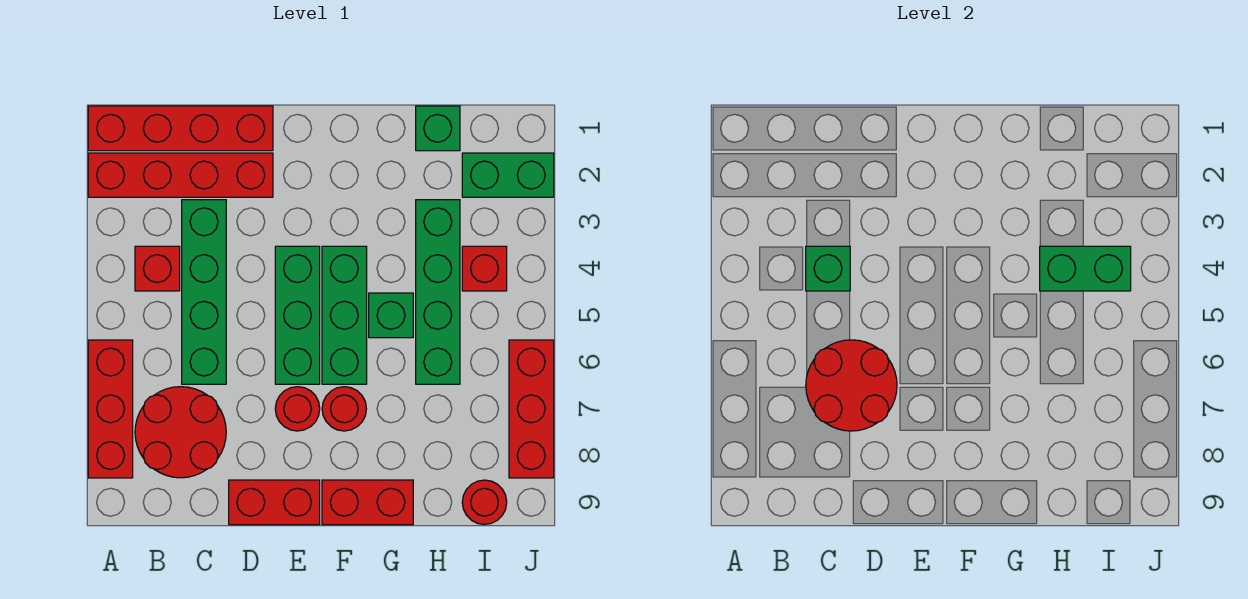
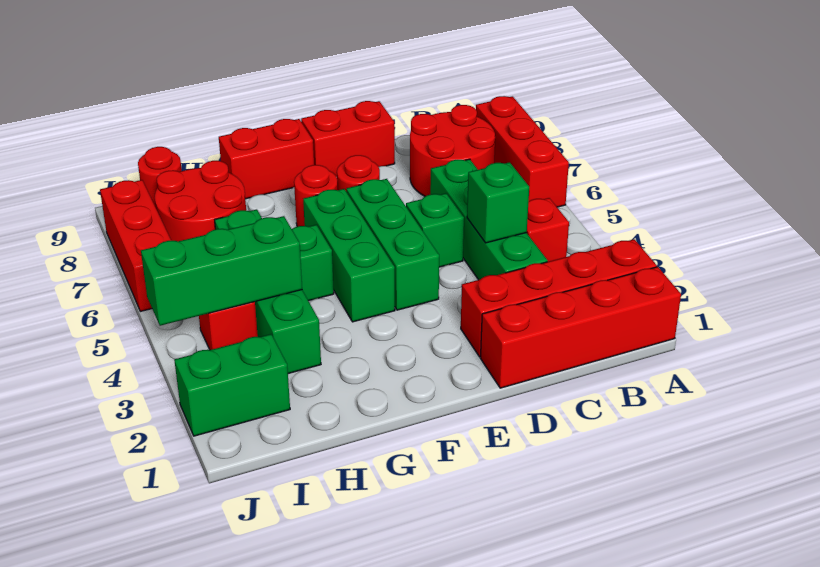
red 2x2 round brick [806,340,897,431] -> red 2x2 round brick moved to [155,161,246,241]
green 1x1 brick [416,106,460,151] -> green 1x1 brick moved to [406,193,464,267]
green 1x2 brick [1040,246,1131,291] -> green 1x3 brick [141,216,302,326]

